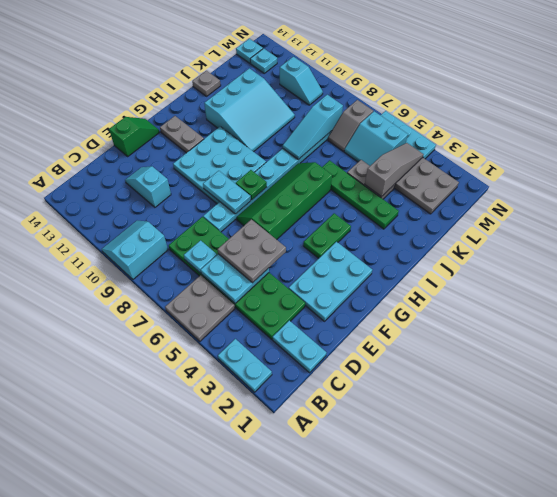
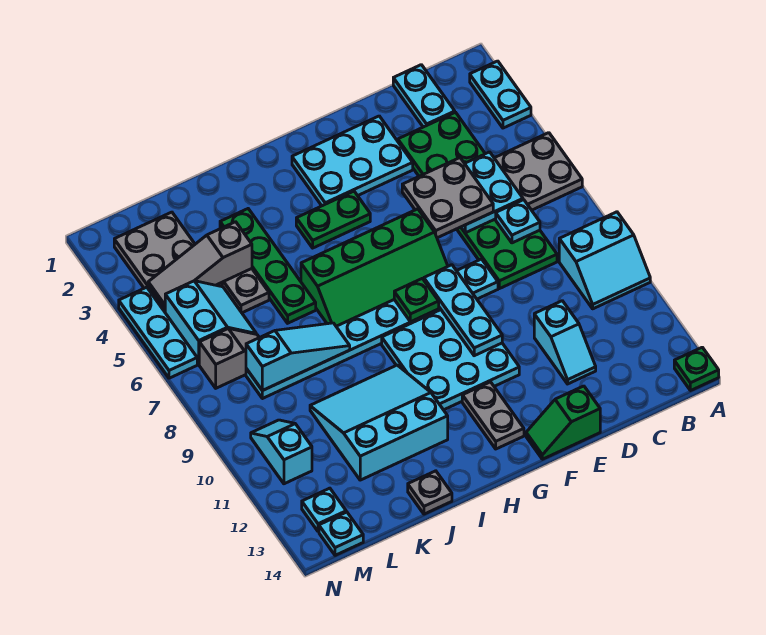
none -> green 1x1 plate [674,347,719,391]
cyan 1x2 plate [203,171,251,214] -> cyan 1x3 plate [424,265,502,356]

